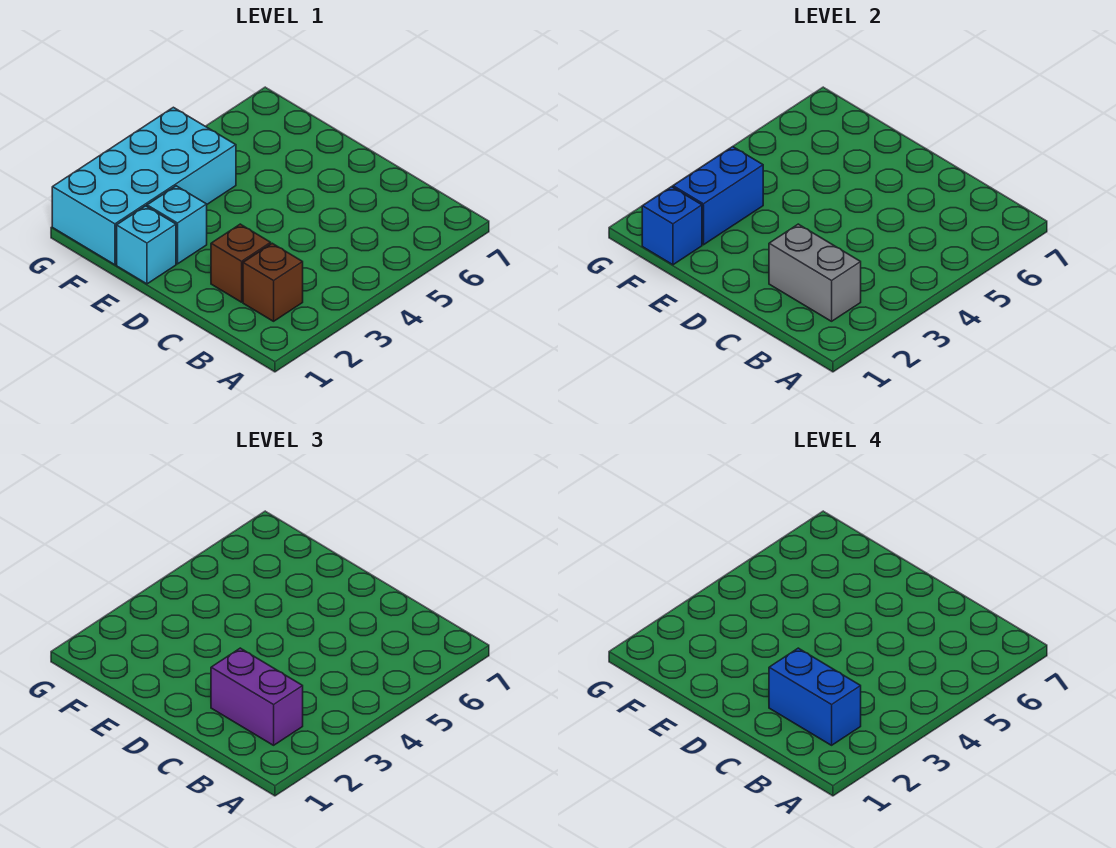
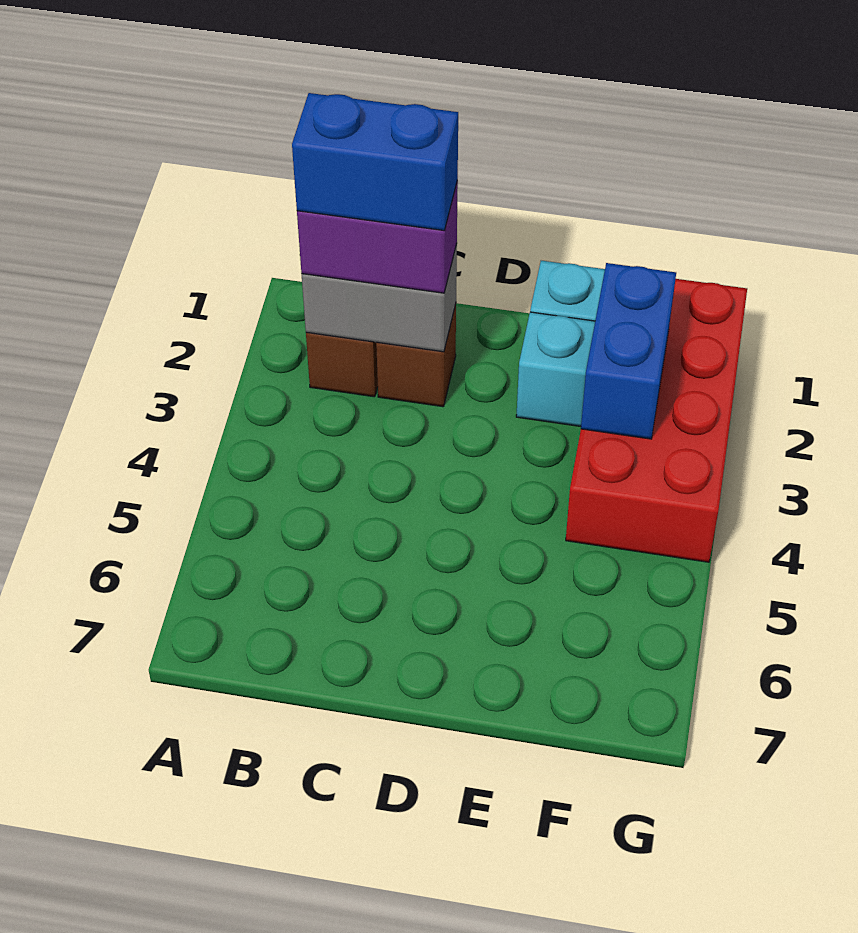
cyan 2x4 brick [52,107,236,265] -> red 2x4 brick [566,279,747,562]
blue 1x1 brick [642,187,702,265] -> none

